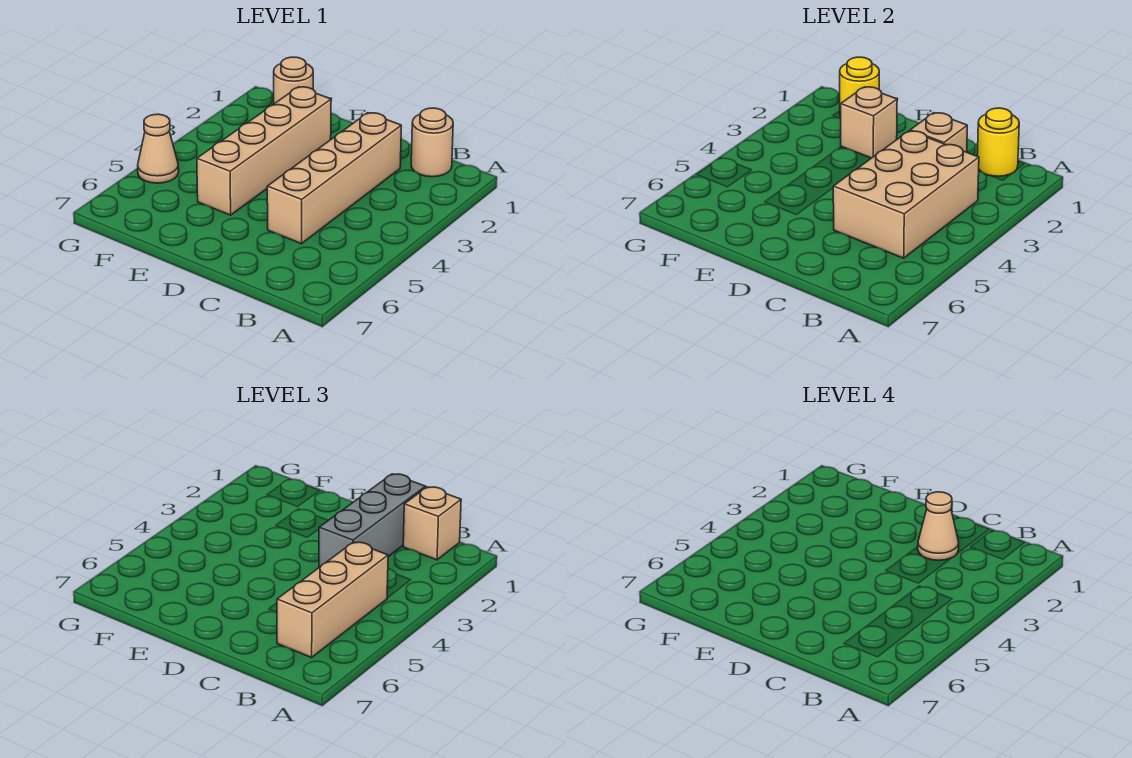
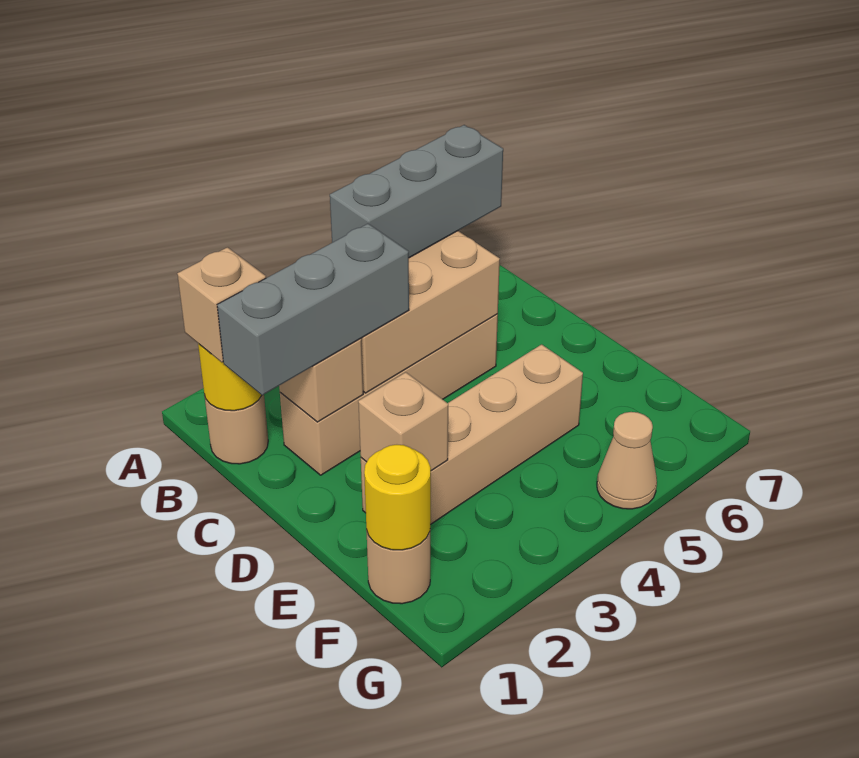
tan 1x3 brick [277,542,388,658] -> grey 1x3 brick [330,125,503,258]
tan 1x1 cone [918,492,959,560] -> none

